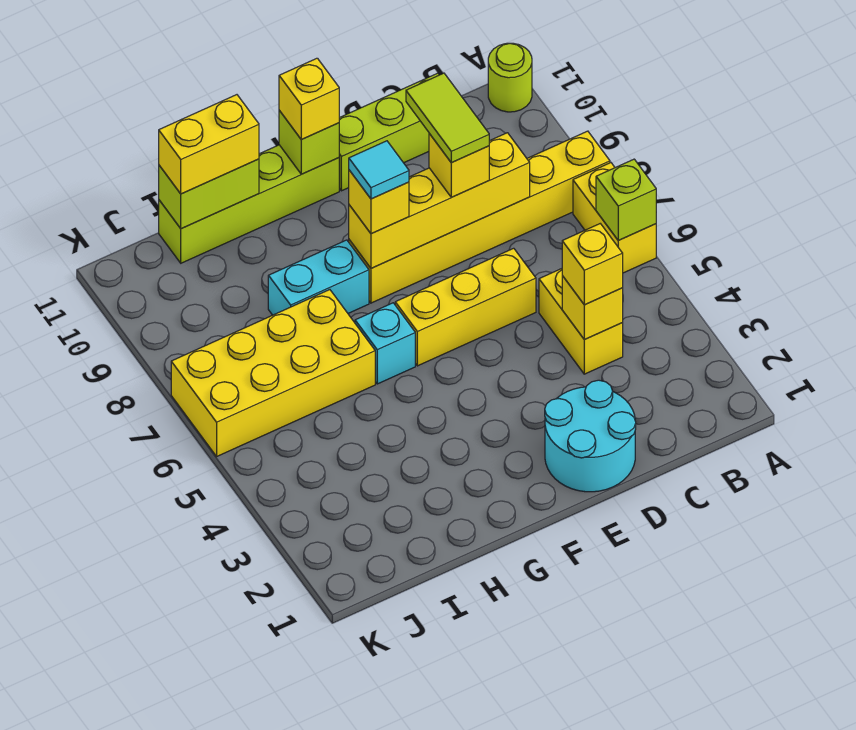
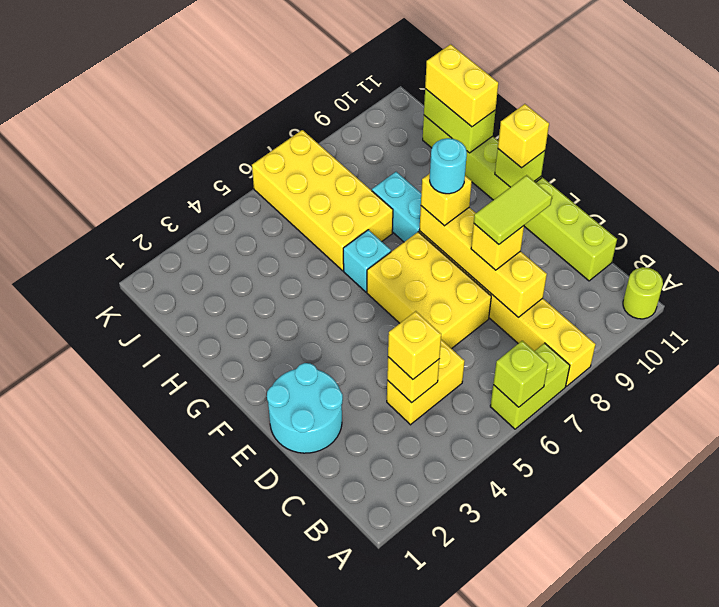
yellow 1x2 brick [573,163,656,273] -> lime 1x2 brick [490,343,570,429]
yellow 1x3 brick [395,248,536,366] -> yellow 2x3 brick [367,232,491,349]
cyan 1x1 tile [349,141,409,199] -> cyan 1x1 round brick [430,138,467,194]

